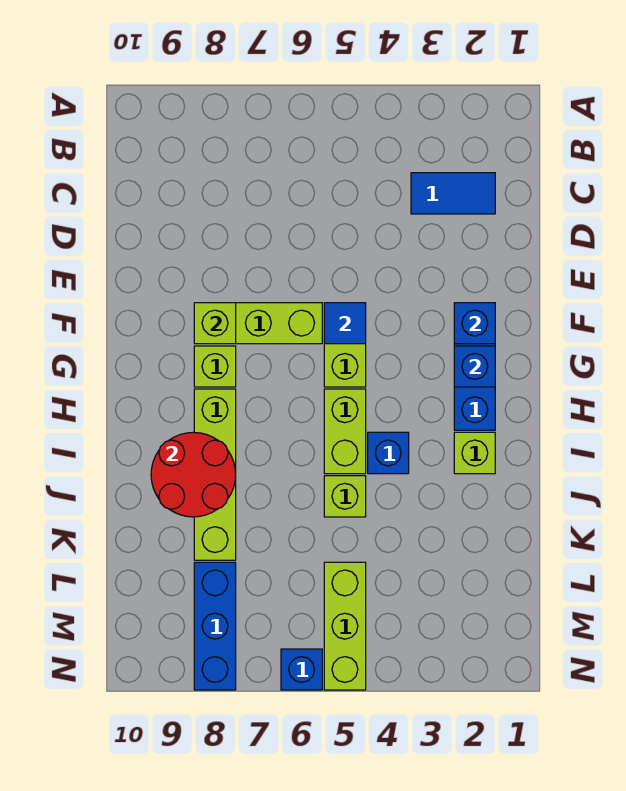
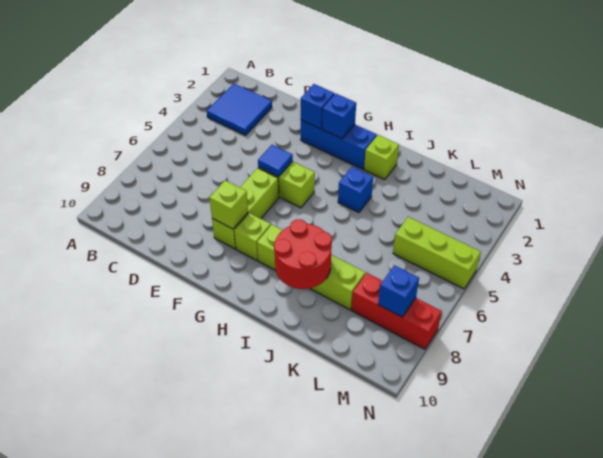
blue 1x2 tile [411,173,495,214] -> blue 2x2 tile [207,84,272,135]
lime 1x2 brick [324,389,366,474] -> none
lime 1x1 brick [324,476,366,517] -> none
blue 1x3 brick [194,562,236,690] -> red 1x3 brick [351,273,442,349]
blue 1x1 brick [281,649,322,690] -> blue 1x1 brick moved to [378,265,419,317]

